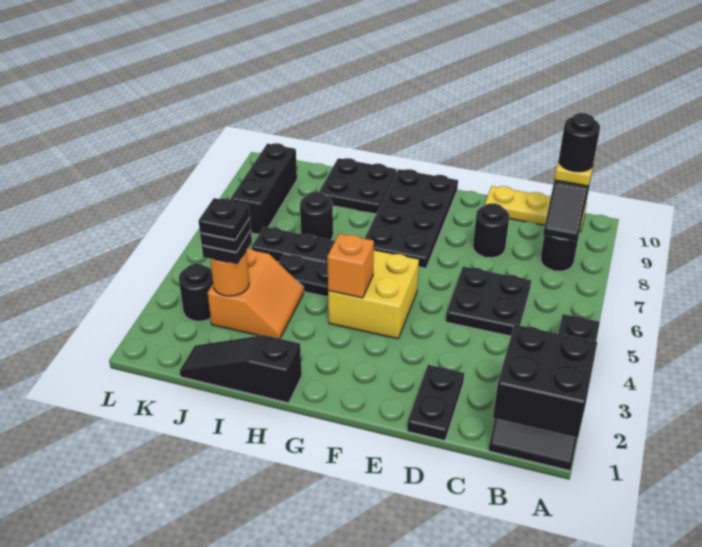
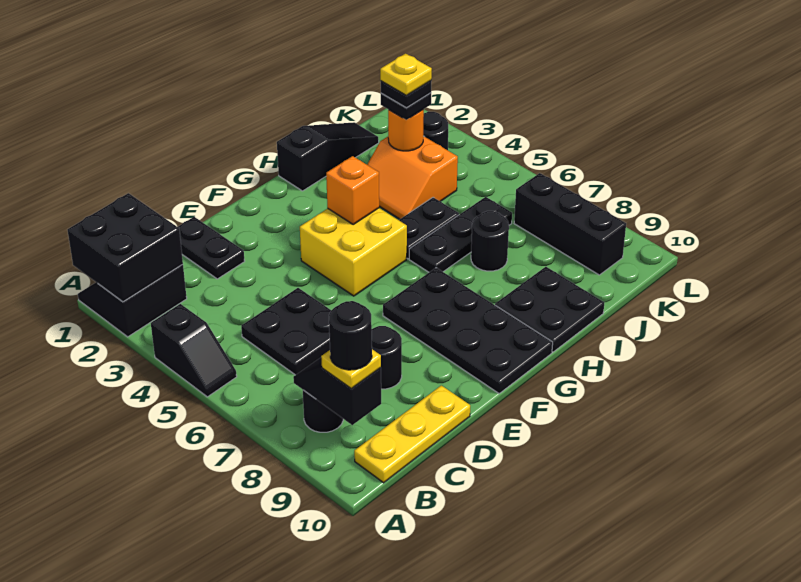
black 1x1 plate [199,198,250,240] -> yellow 1x1 plate [380,54,432,95]

